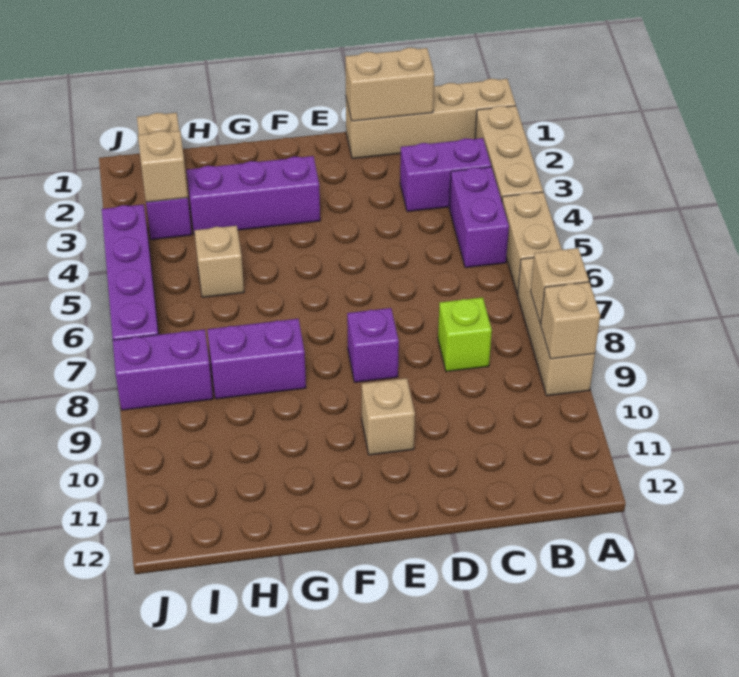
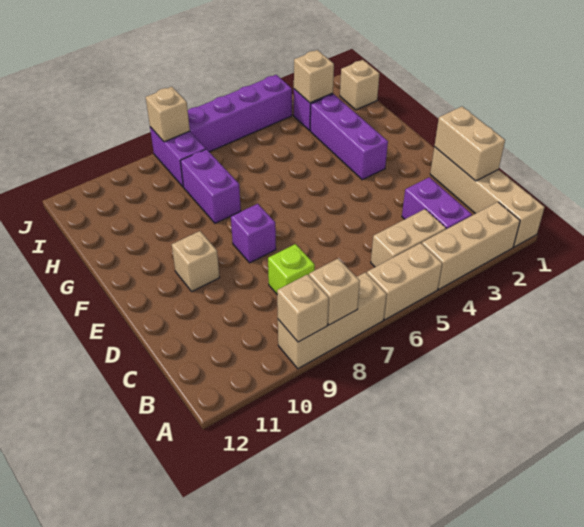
purple 1x2 brick [449,167,509,268] -> tan 1x2 brick [371,209,446,267]
tan 1x1 brick [194,226,244,297] -> tan 1x1 brick moved to [146,87,190,142]

